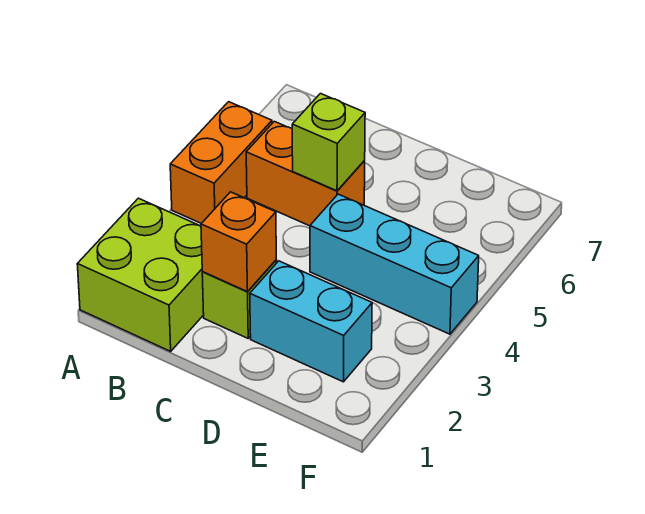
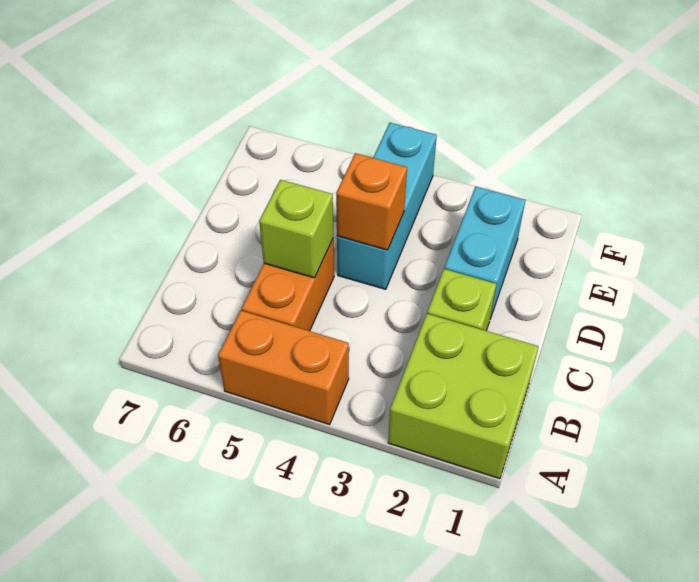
orange 1x1 brick [201,192,276,292] -> orange 1x1 brick moved to [336,153,407,250]

